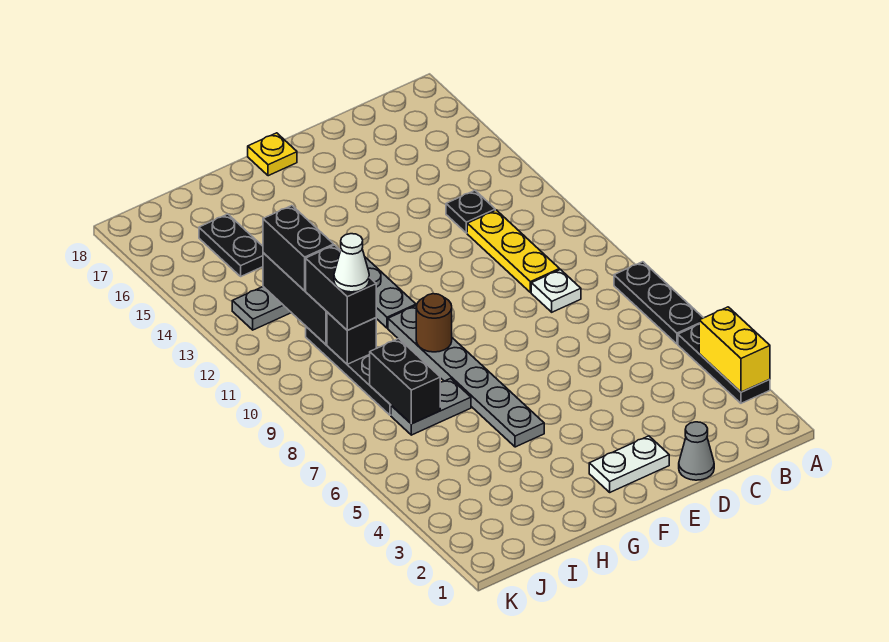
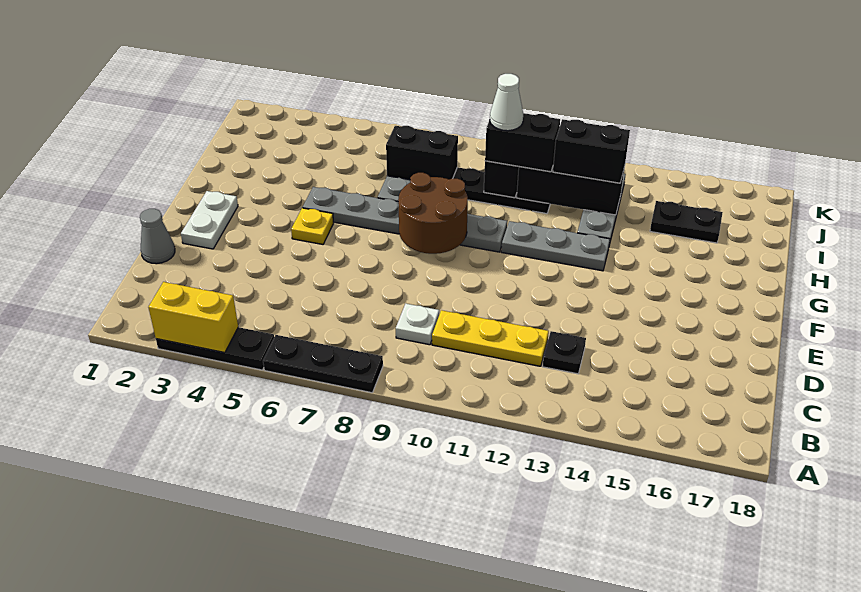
yellow 1x1 plate [248,133,297,176] -> yellow 1x1 plate moved to [291,208,334,244]
brown 1x1 round brick [416,294,452,352] -> brown 2x2 round brick [398,173,468,254]

